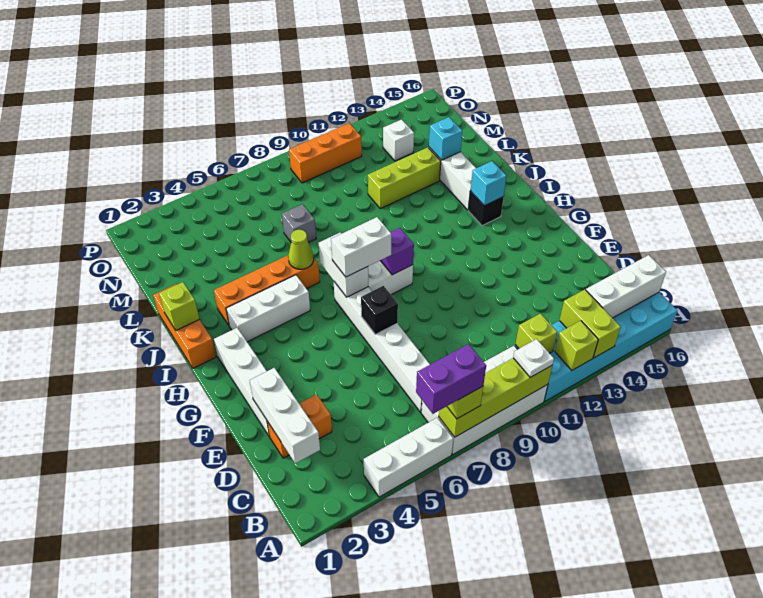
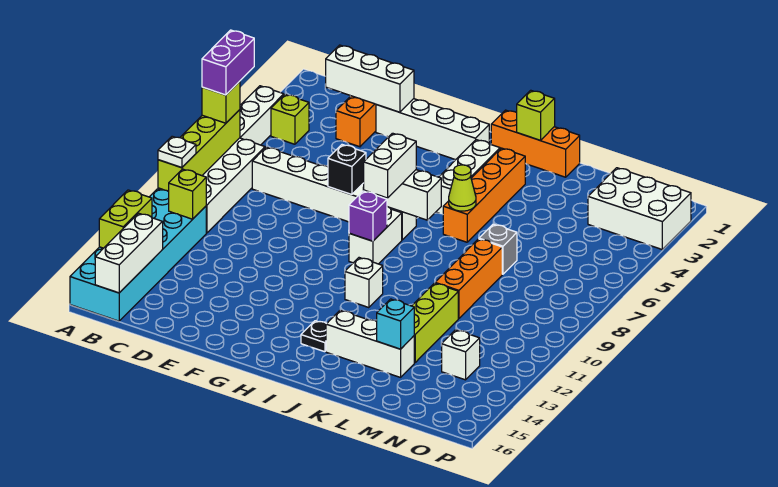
lime 1x1 brick [555,321,598,370] -> lime 1x1 brick moved to [271,94,309,144]
lime 1x2 brick [560,290,621,358] -> lime 1x2 brick turned to [99,190,152,248]
none -> white 1x1 brick [345,258,383,308]
black 1x1 brick [469,192,504,226] -> black 1x1 plate [301,321,327,352]
cyan 1x1 brick [471,161,506,206] -> none
none -> white 2x3 brick [588,168,691,249]
orange 1x3 brick [289,123,362,183] -> orange 1x3 brick moved to [435,239,502,318]

